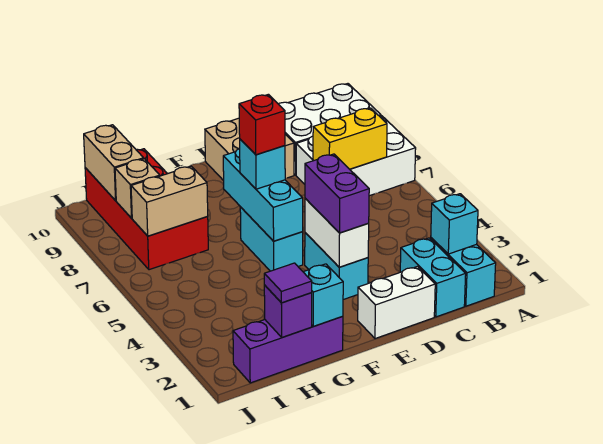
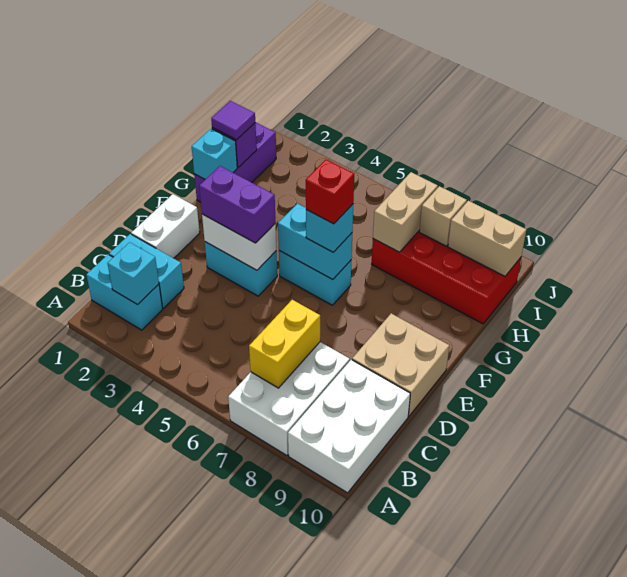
cyan 1x3 brick [223,149,303,241] -> cyan 1x2 brick [278,204,352,280]

